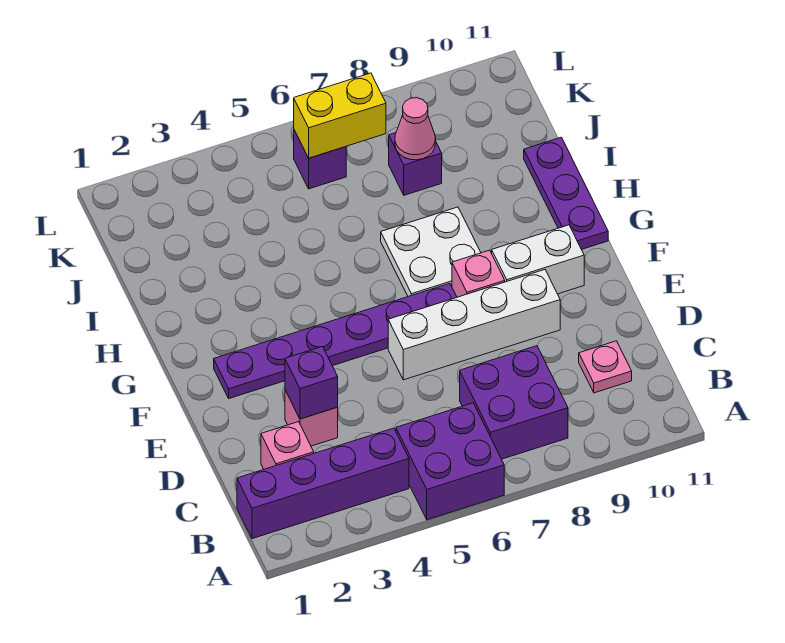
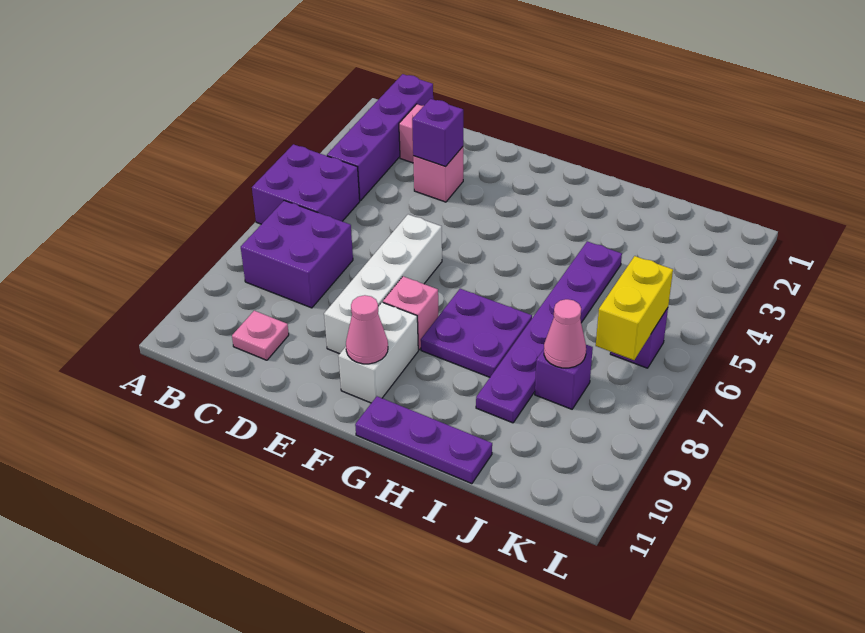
purple 1x6 plate [214,283,457,398] -> purple 1x6 plate moved to [476,241,622,423]
none -> pink 1x1 cone [346,295,388,364]
white 2x2 plate [381,207,481,296] -> purple 2x2 plate [421,289,532,377]

